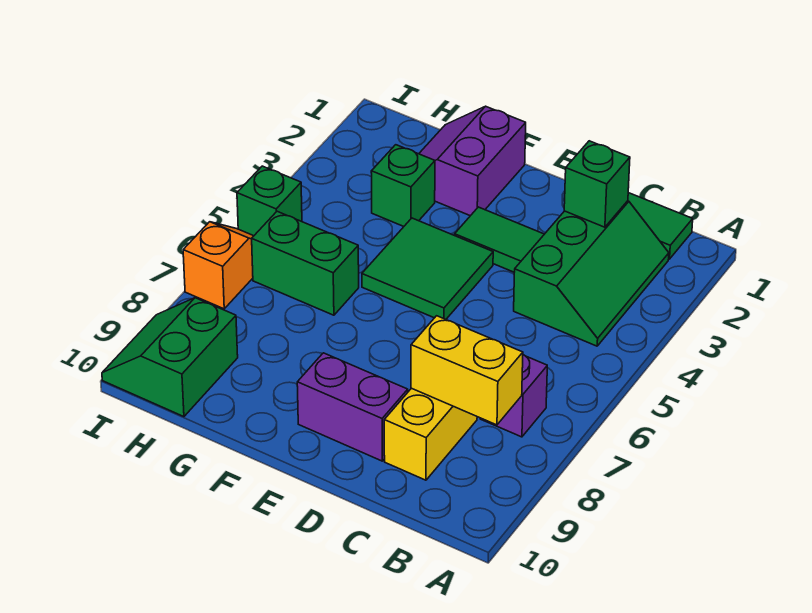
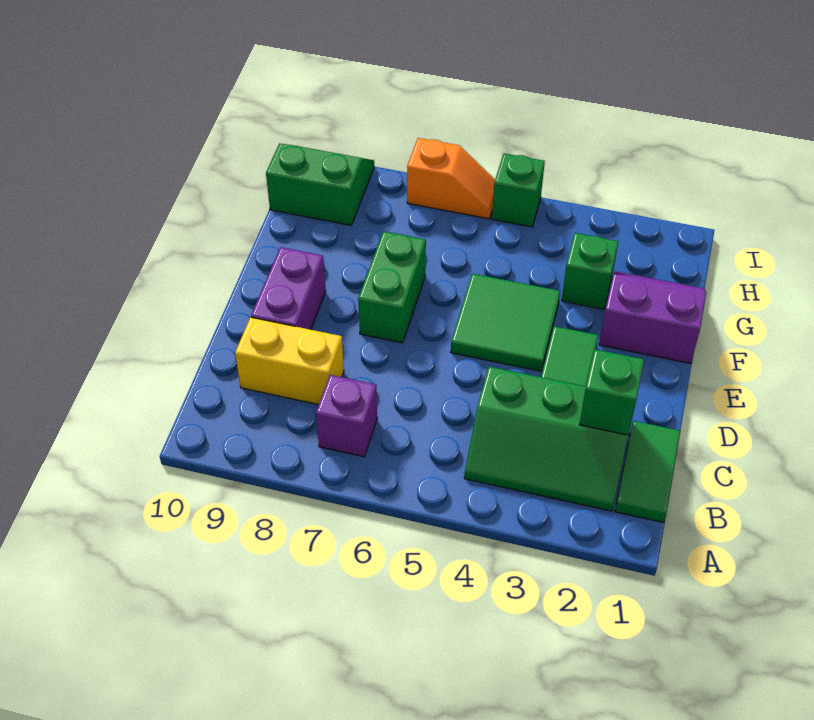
yellow 1x2 brick [411,316,523,425] -> none
green 1x2 brick [252,211,359,315] -> green 1x2 brick moved to [358,231,426,343]

